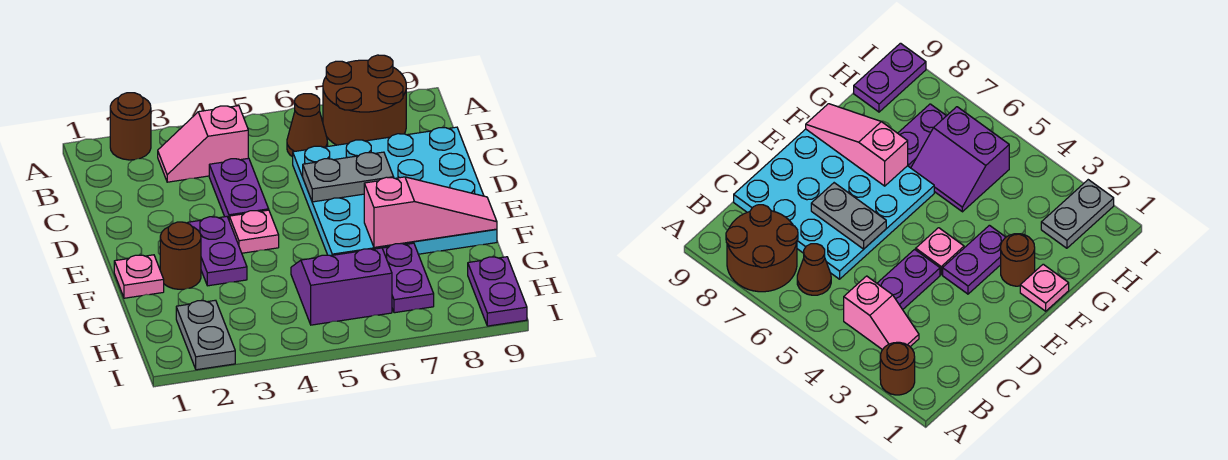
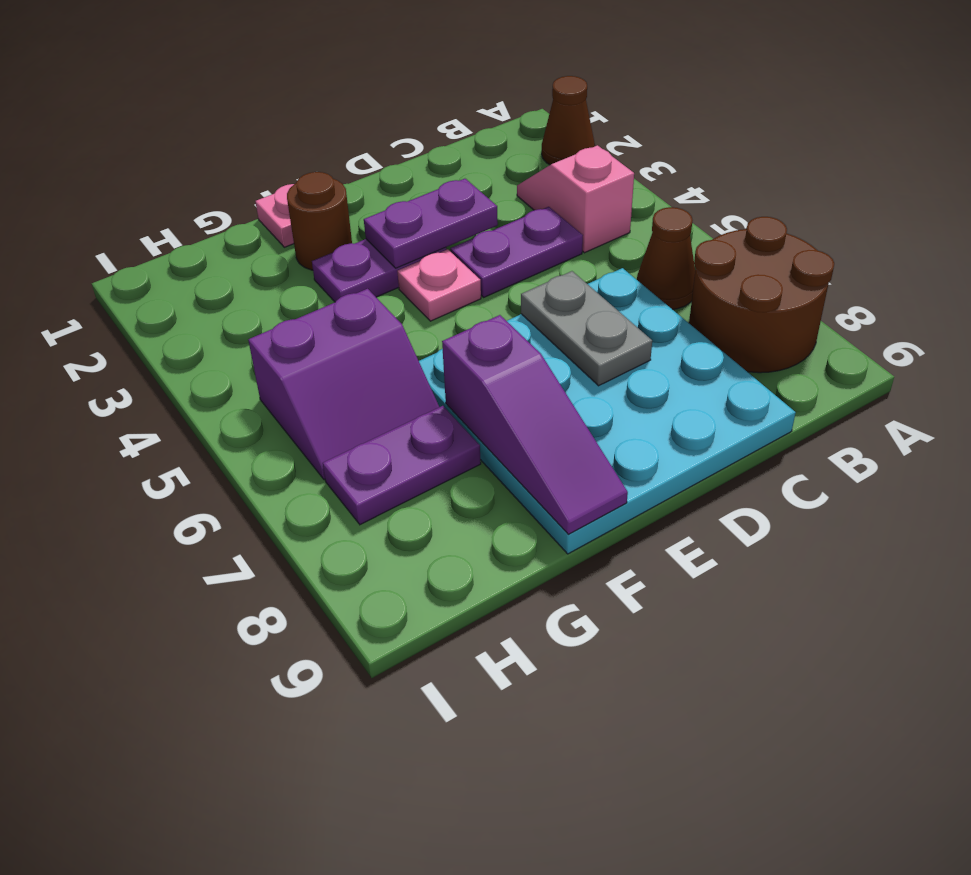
brown 1x1 round brick [110,93,151,160] -> brown 1x1 cone [542,76,595,165]
pink 1x3 slope [364,177,497,247] -> purple 1x3 slope [442,315,628,534]
purple 2x2 slope [291,248,392,325] -> purple 2x2 slope turned to [248,289,439,480]
grey 1x2 plate [176,300,235,370] -> none
purple 1x2 plate [468,257,527,326] -> purple 1x2 plate moved to [364,179,498,268]

